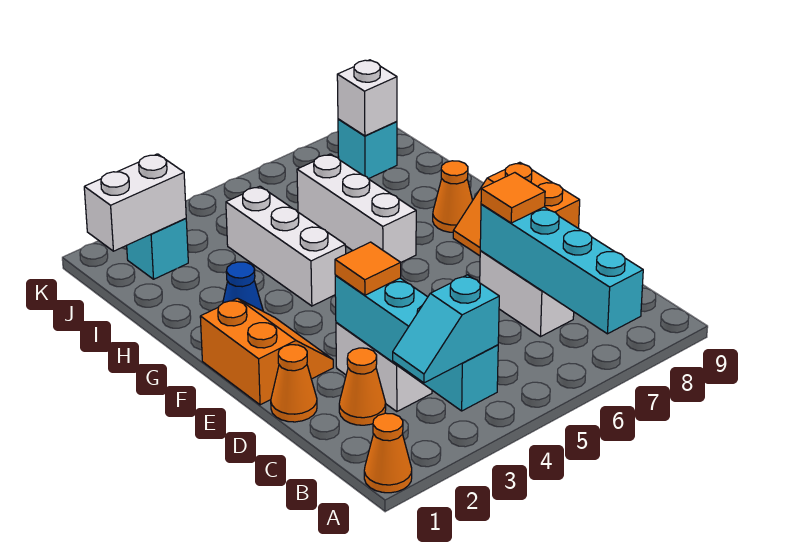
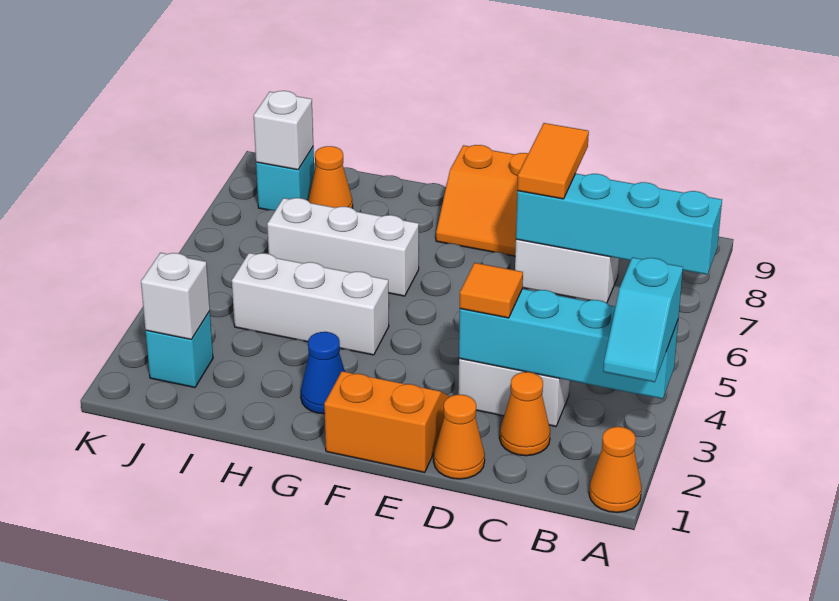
orange 1x1 tile [481,173,545,223] -> orange 1x2 tile [517,123,589,199]
orange 1x1 cone [433,161,473,232] -> orange 1x1 cone moved to [308,146,353,208]
white 1x2 brick [84,154,186,251] -> white 1x1 brick [141,253,210,339]

